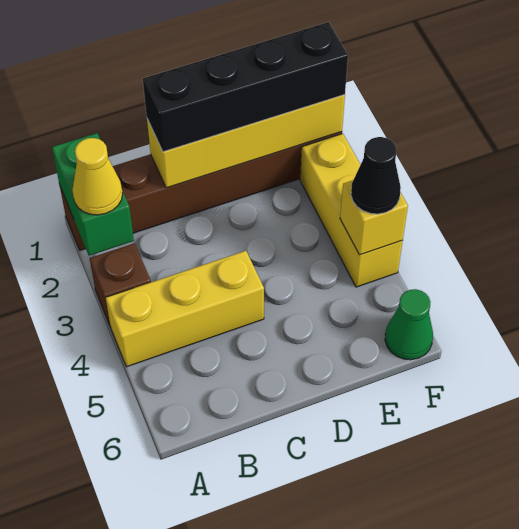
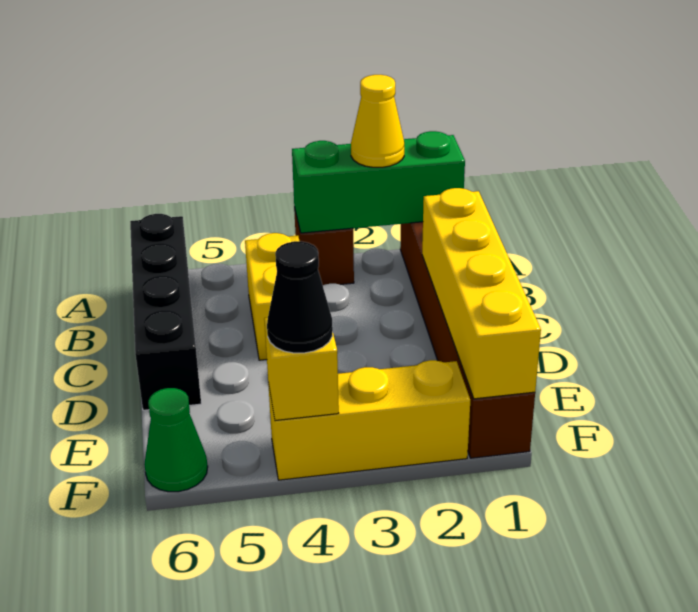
green 1x2 brick [52,133,134,256] -> green 1x3 brick [292,131,465,233]
yellow 1x3 brick [106,251,264,367] -> yellow 1x2 brick [245,233,299,360]
black 1x4 brick [143,22,348,152] -> black 1x4 brick moved to [130,214,201,410]

